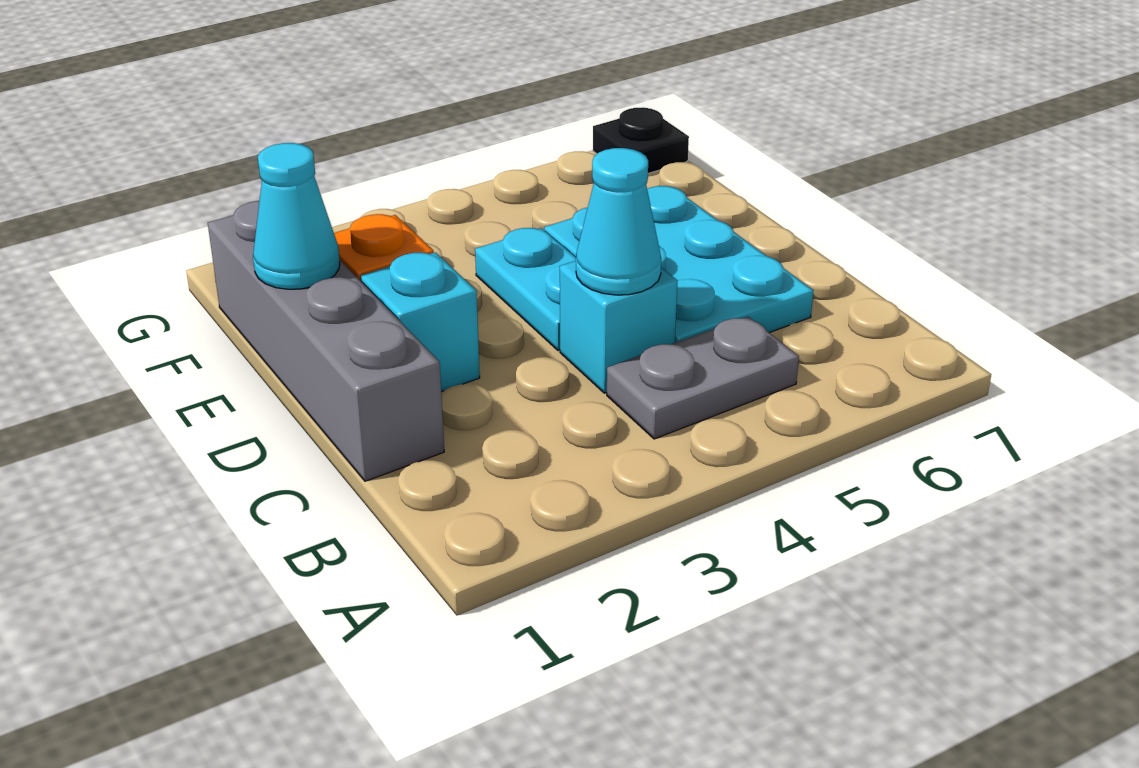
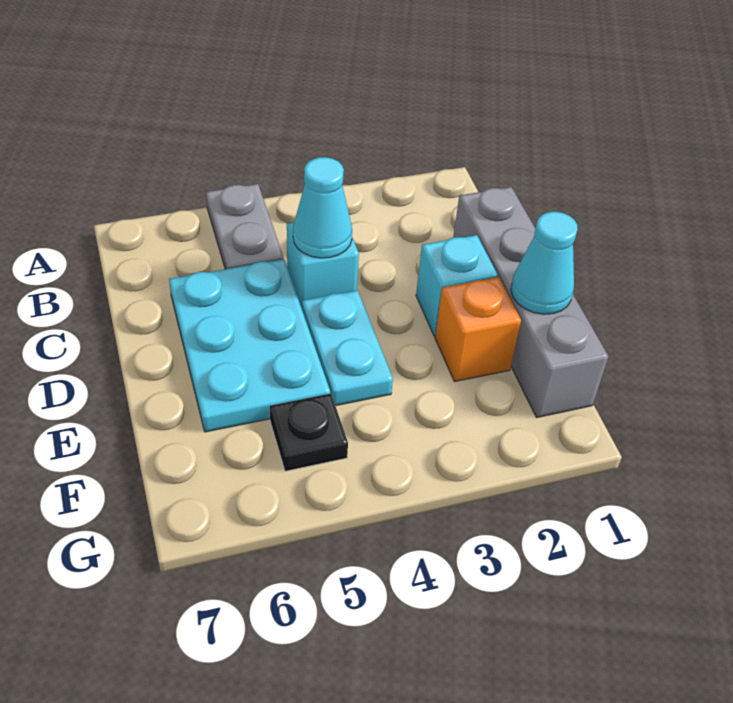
grey 1x2 plate [607,317,799,439] -> grey 1x2 plate turned to [206,184,284,269]
black 1x1 plate [593,107,689,173] -> black 1x1 plate moved to [270,394,348,471]

